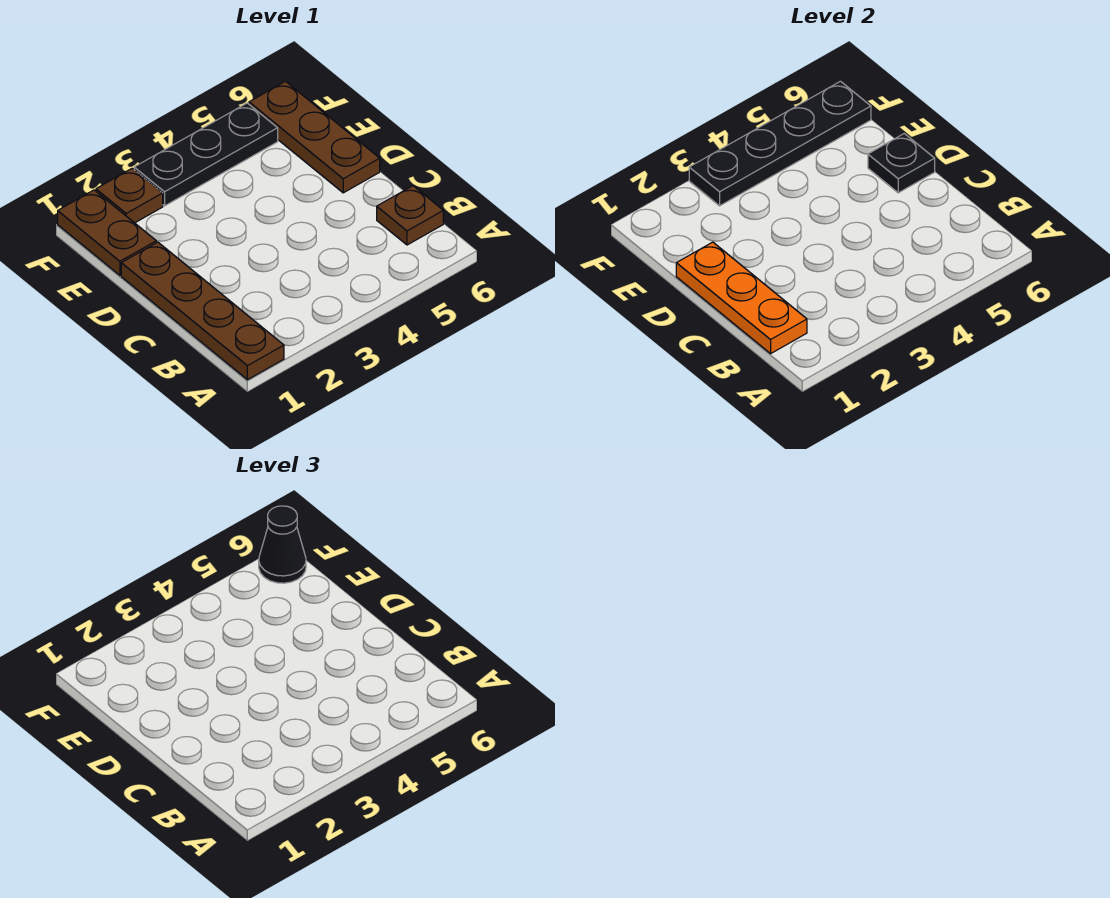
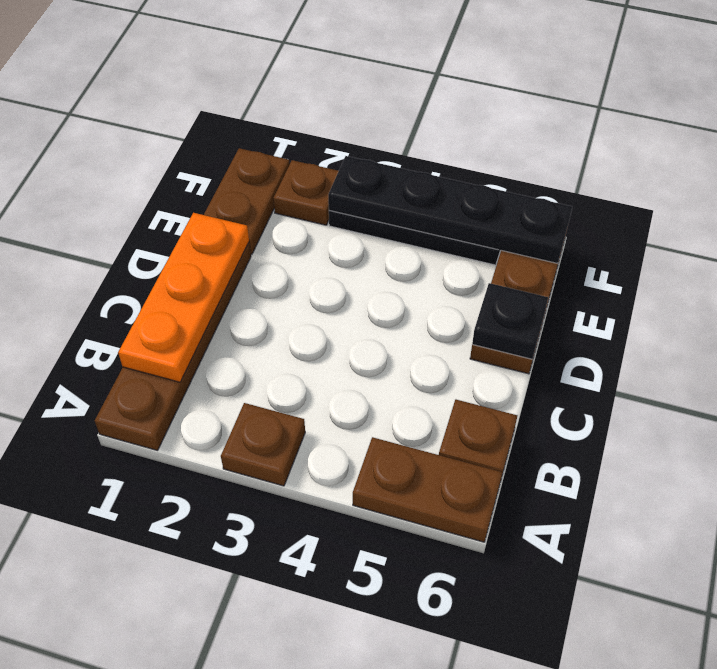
none -> brown 1x1 plate [221,403,305,486]
none -> brown 1x2 plate [353,437,502,542]
black 1x1 cone [259,506,306,583] -> none

